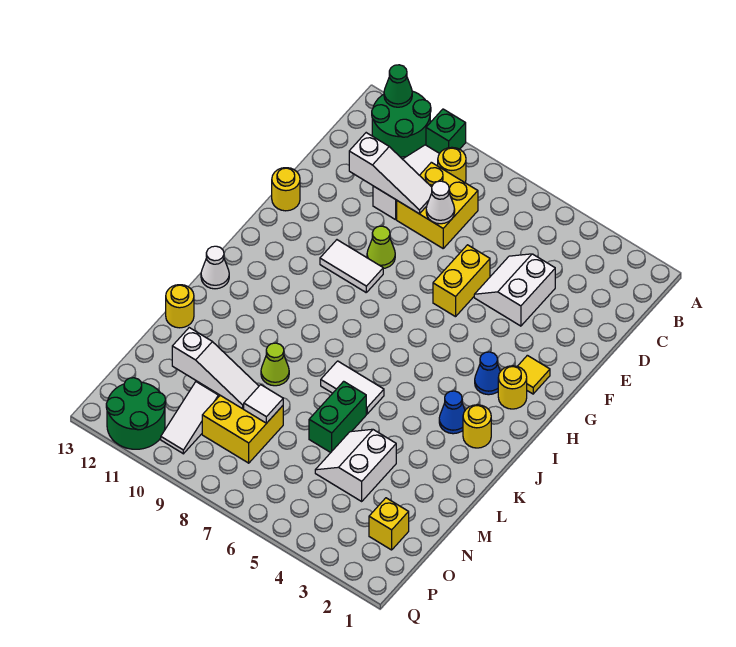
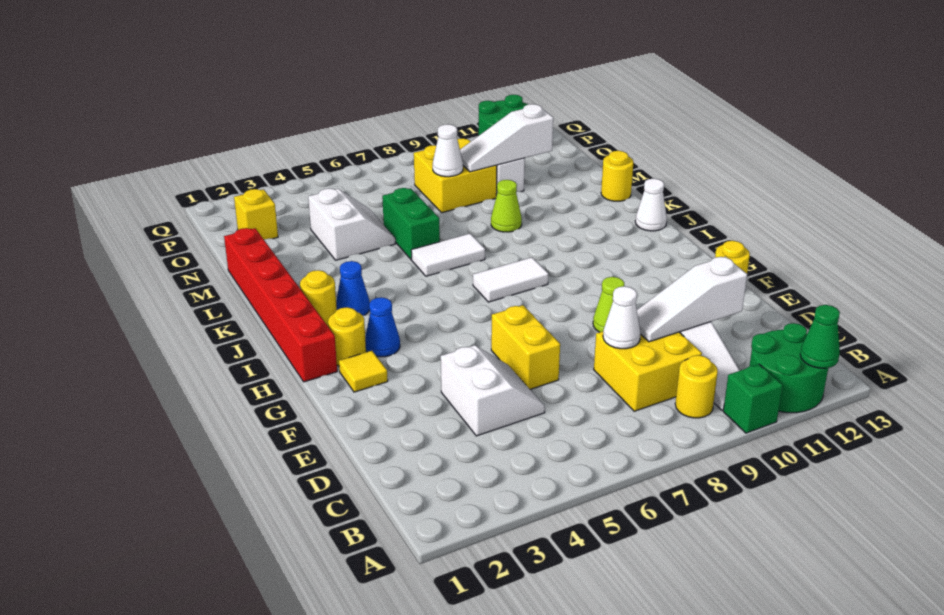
white 1x2 tile [320,240,383,292] -> white 1x2 tile moved to [473,257,548,302]
none -> red 1x6 brick [224,228,337,382]
white 1x1 tile [244,385,283,423] -> white 1x1 cone [433,124,463,177]

